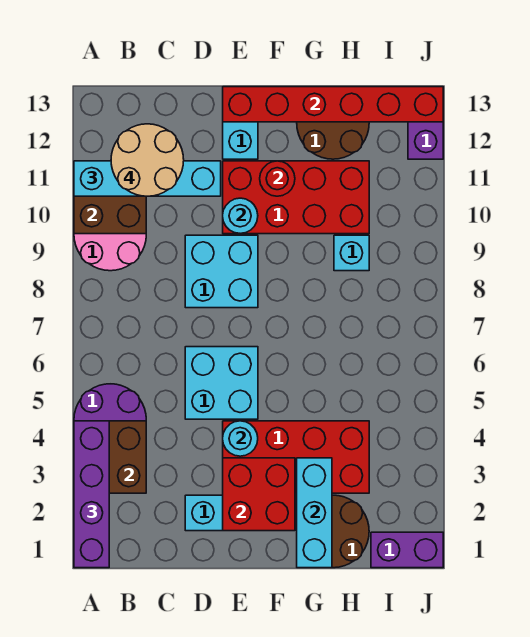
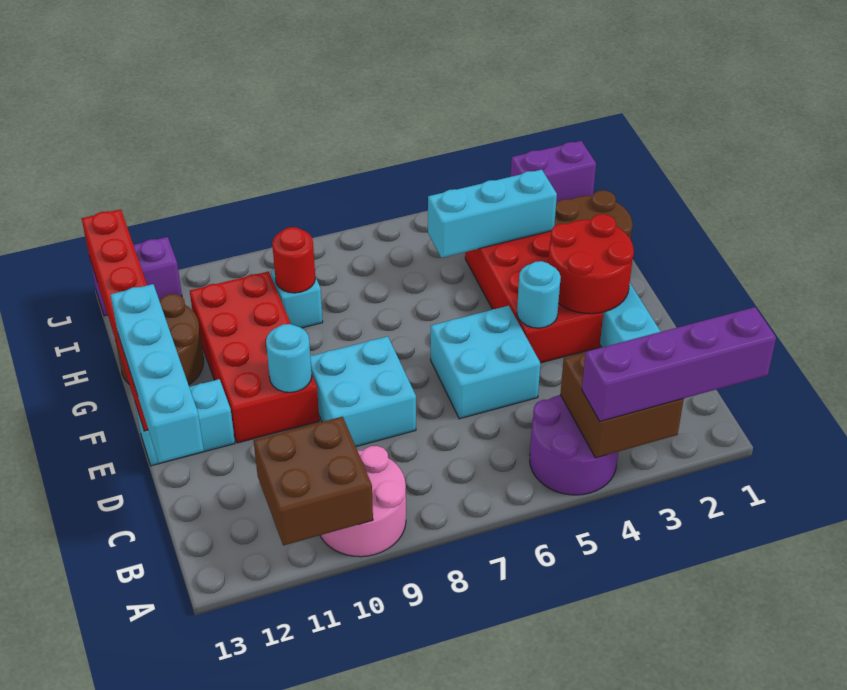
cyan 1x4 brick [74,161,221,196] -> cyan 1x4 brick moved to [110,284,204,463]
tan 2x2 round brick [111,124,184,196] -> none
red 2x2 brick [223,458,295,531] -> red 2x2 round brick [548,214,634,314]
red 1x1 round brick [260,161,295,196] -> red 1x1 round brick moved to [272,227,315,293]
cyan 1x3 brick [297,458,332,568] -> cyan 1x3 brick moved to [428,170,557,258]
purple 1x2 brick [371,532,443,568] -> purple 1x2 brick turned to [511,141,596,203]

